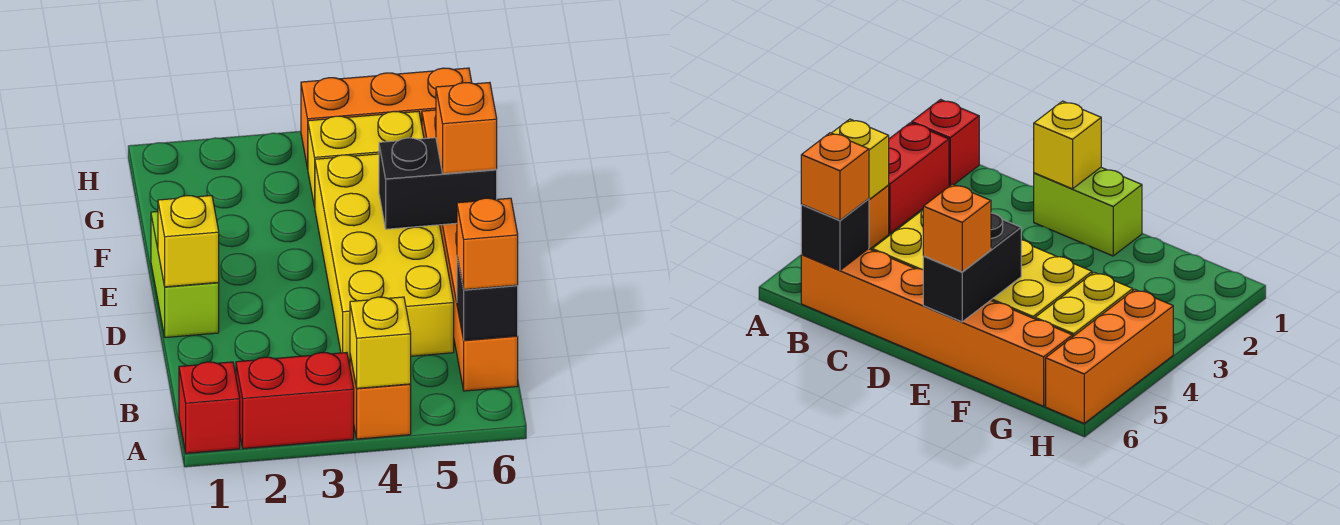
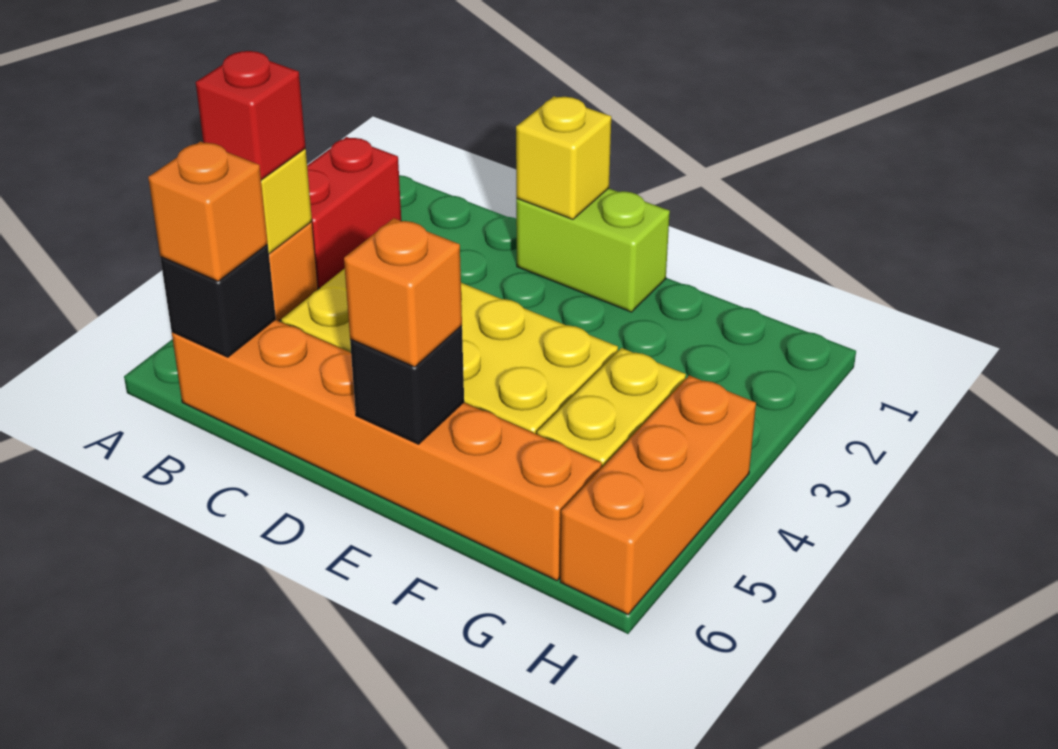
red 1x1 brick [179,362,240,453] -> red 1x1 brick moved to [196,51,306,180]
black 1x2 brick [379,138,497,229] -> black 1x1 brick [350,326,464,444]

